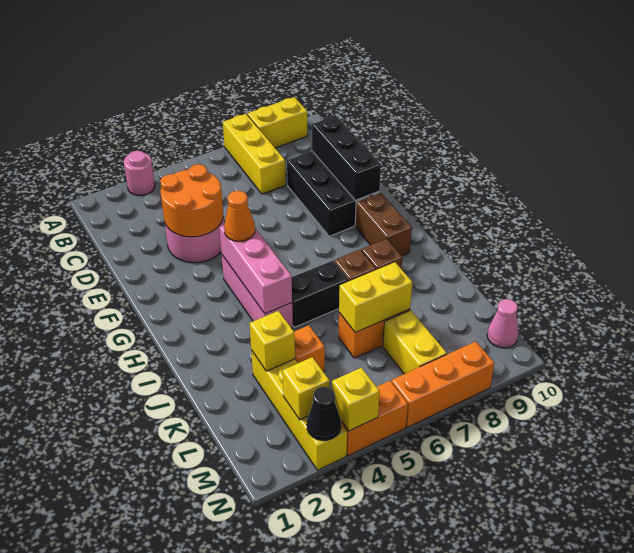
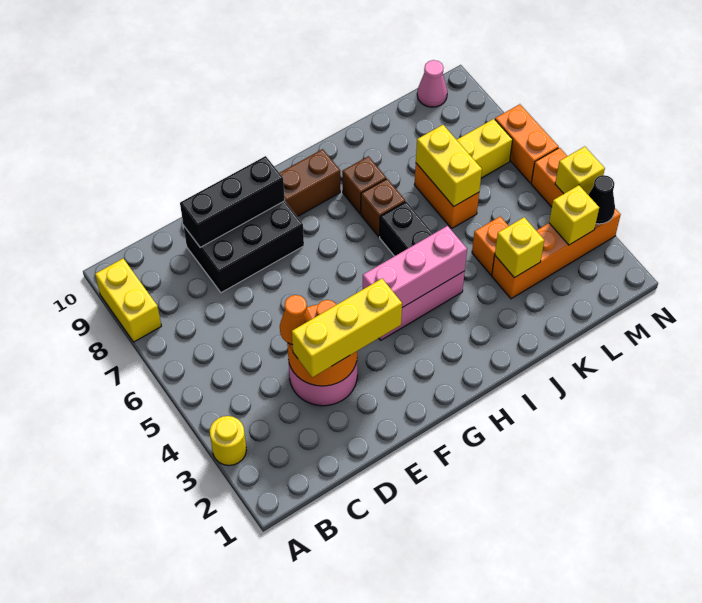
pink 1x1 round brick [124,151,155,196] -> yellow 1x1 round brick [210,416,246,465]
yellow 1x3 brick [223,114,286,194] -> yellow 1x3 brick moved to [292,279,402,378]
orange 1x1 cone [224,191,255,241] -> orange 1x1 cone moved to [280,295,312,345]
yellow 1x4 brick [251,350,347,470] -> orange 1x4 brick [492,209,621,299]
orange 1x3 brick [391,341,495,428] -> orange 1x2 brick [495,104,559,183]

